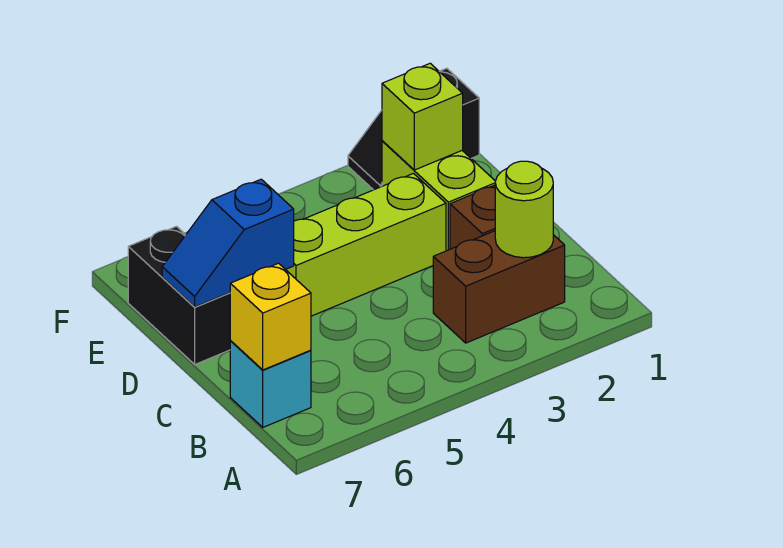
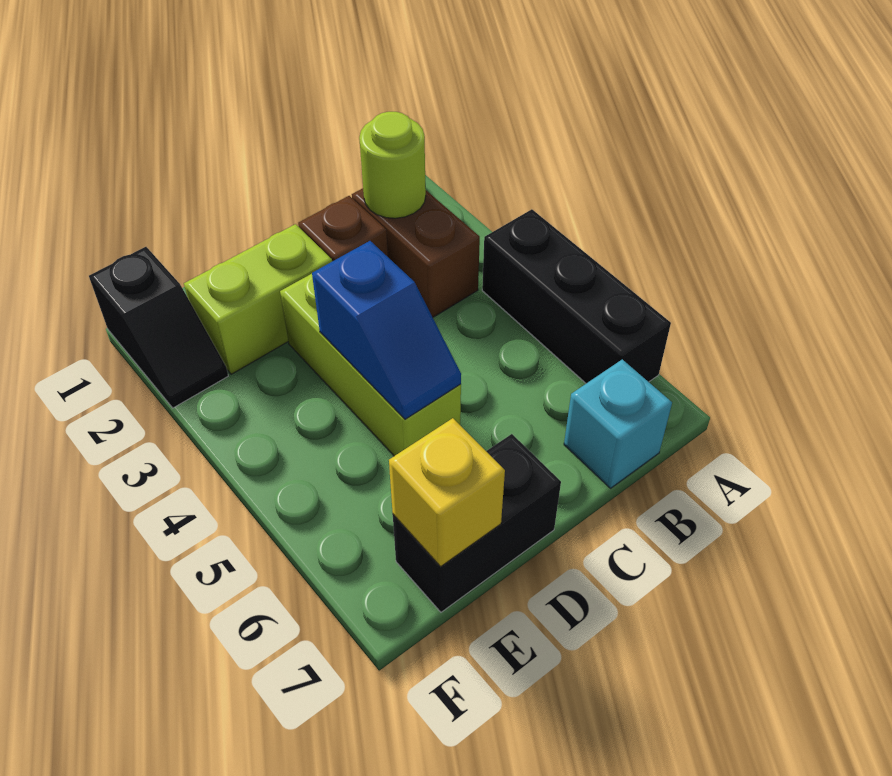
none -> black 1x3 brick [482,209,671,383]
yellow 1x1 brick [230,263,311,370] -> yellow 1x1 brick moved to [389,418,505,567]
blue 1x2 slope [162,179,294,307] -> blue 1x2 slope moved to [312,241,461,419]
lime 1x1 brick [382,63,463,170] -> none

